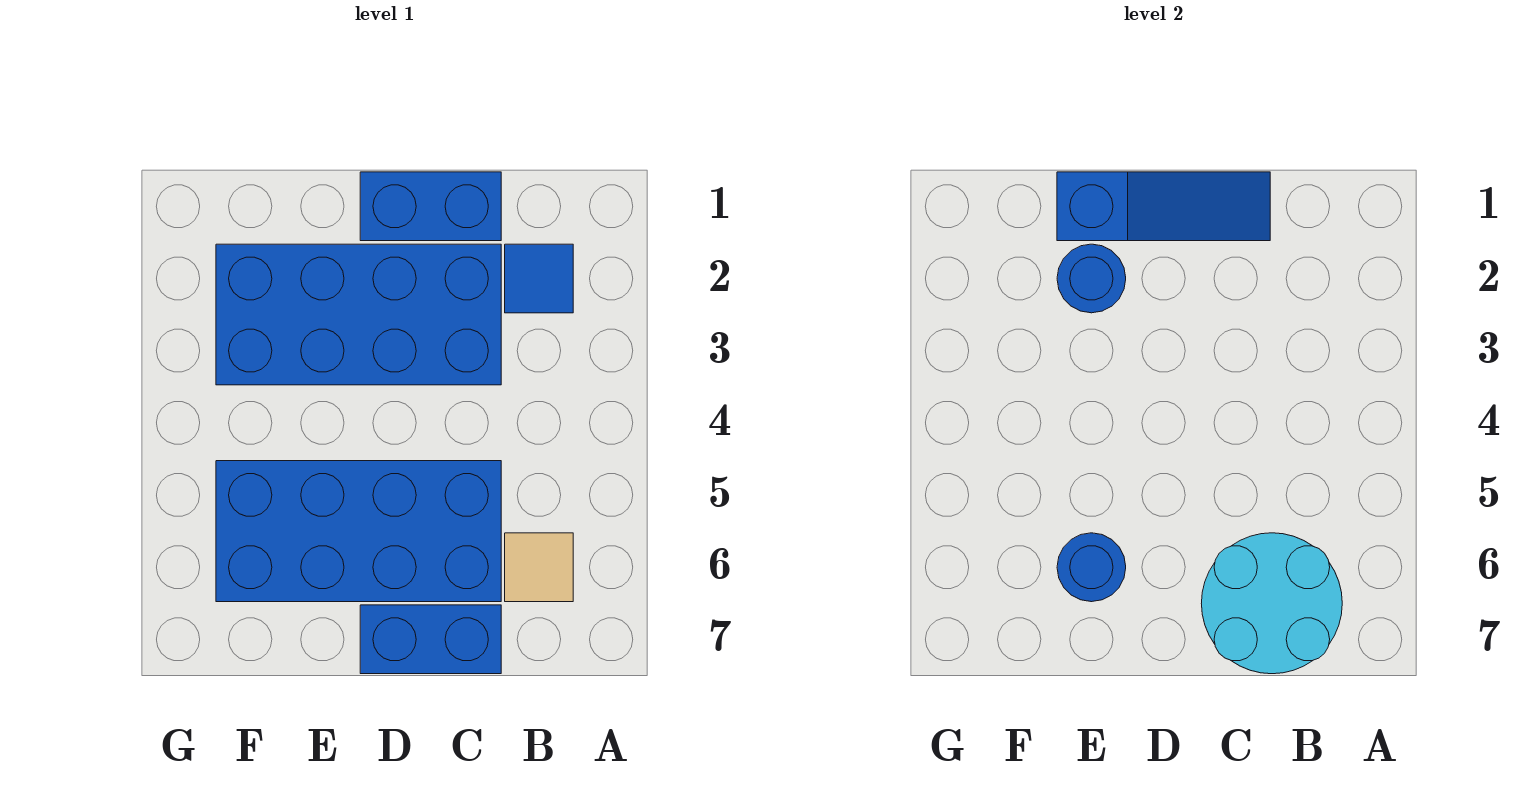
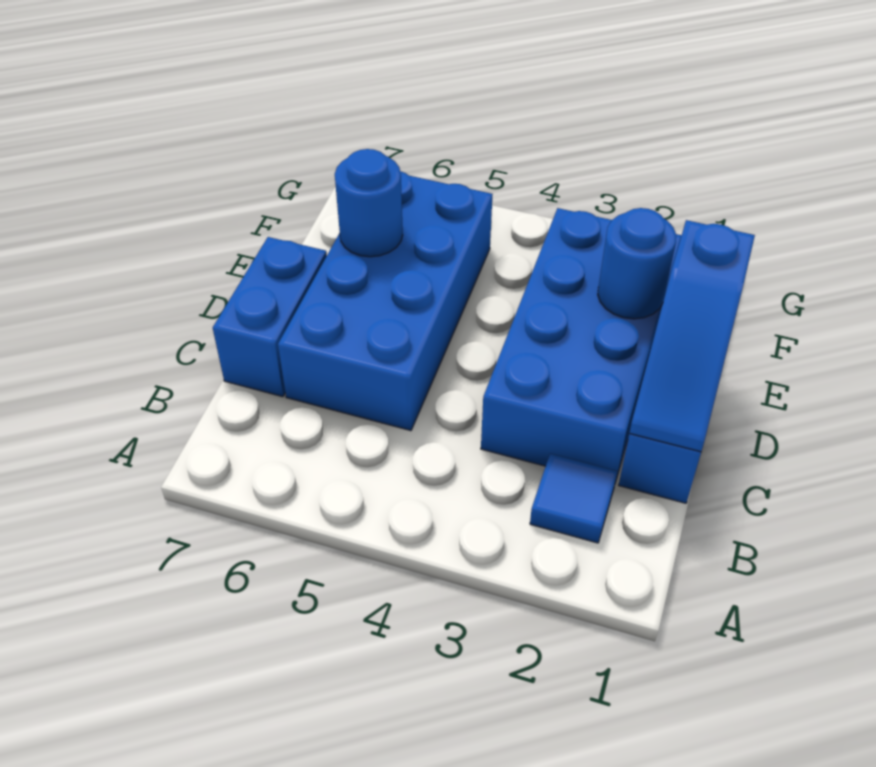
tan 1x1 tile [505,533,573,602] -> none
cyan 2x2 round brick [1201,533,1342,674] -> none

